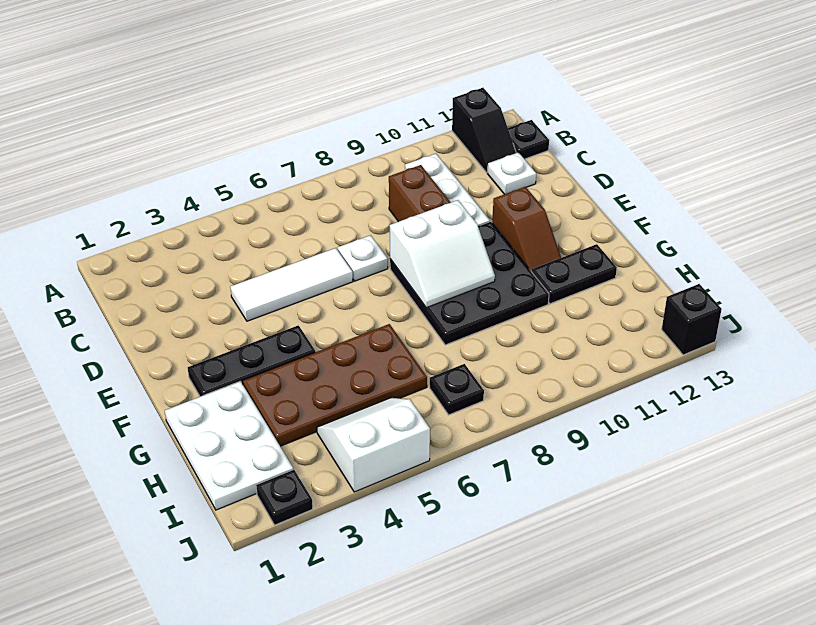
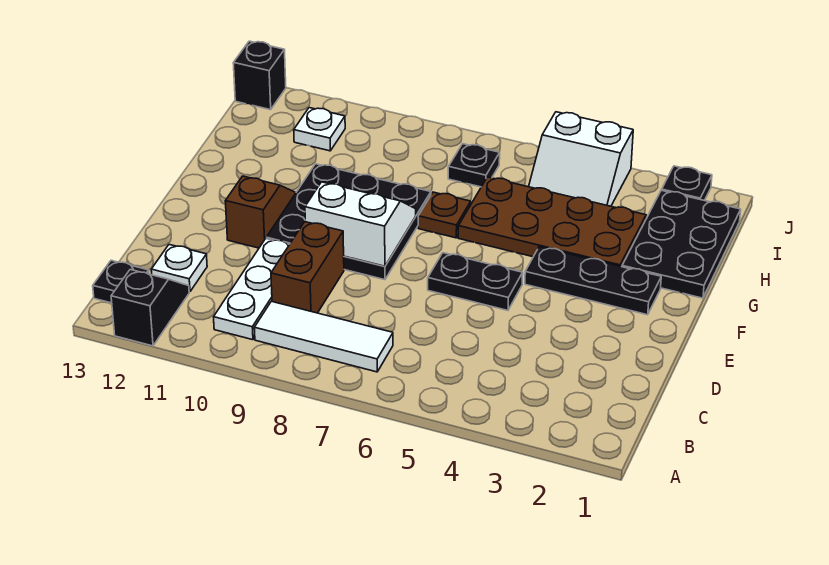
white 1x3 tile [230,248,353,321] -> white 1x3 tile moved to [254,301,393,372]
white 1x1 plate [338,235,388,281] -> white 1x1 plate moved to [294,108,345,151]
white 2x3 plate [165,381,293,510] -> black 2x3 plate [622,190,741,298]
none -> brown 1x1 plate [418,192,471,238]
black 1x2 plate [531,244,617,304] -> black 1x2 plate moved to [428,253,523,310]

